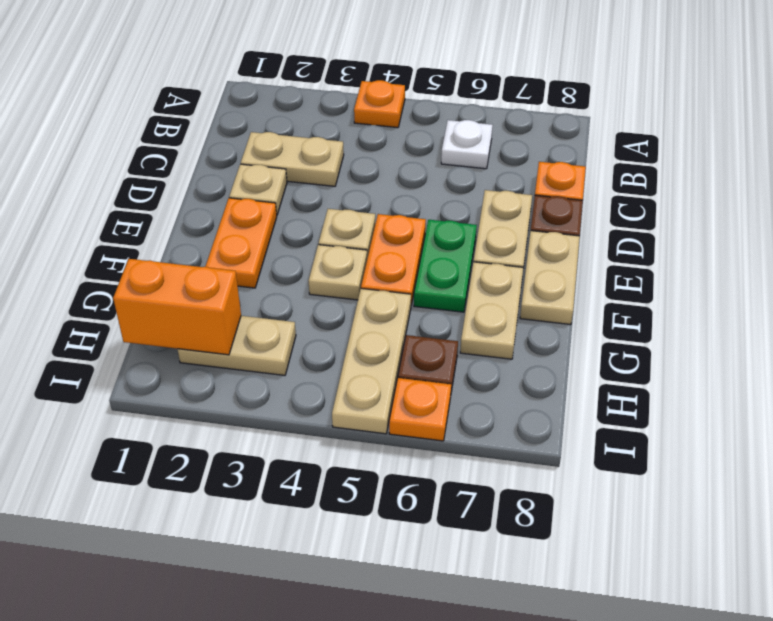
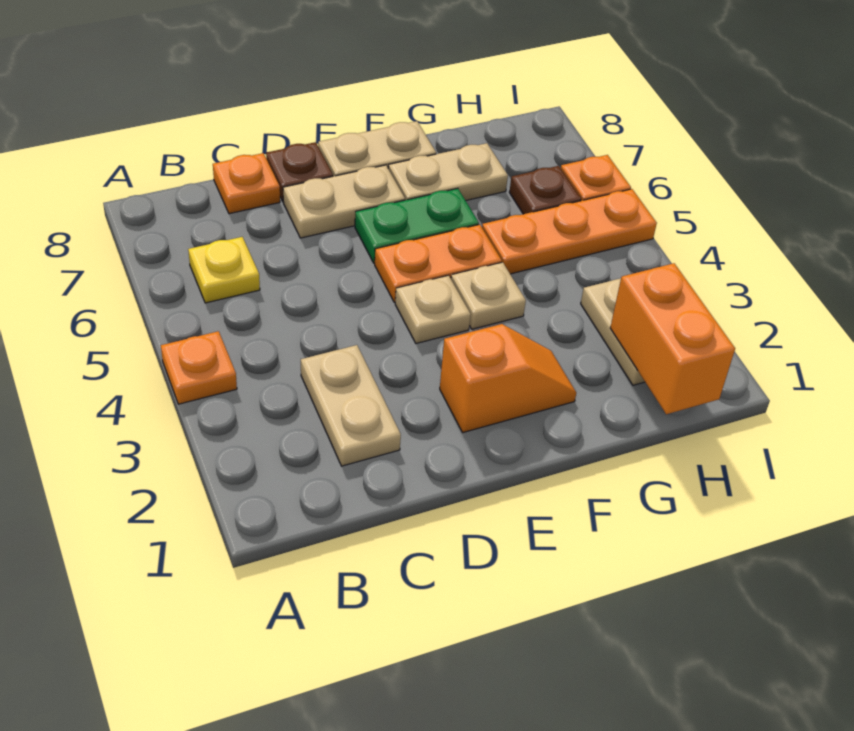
white 1x1 plate [441,120,493,169] -> yellow 1x1 plate [188,237,260,303]
tan 1x1 plate [229,164,287,214] -> none
orange 1x2 plate [205,198,277,288] -> orange 1x2 slope [440,324,576,433]
tan 1x3 plate [332,289,411,434] -> orange 1x3 plate [482,189,657,274]

